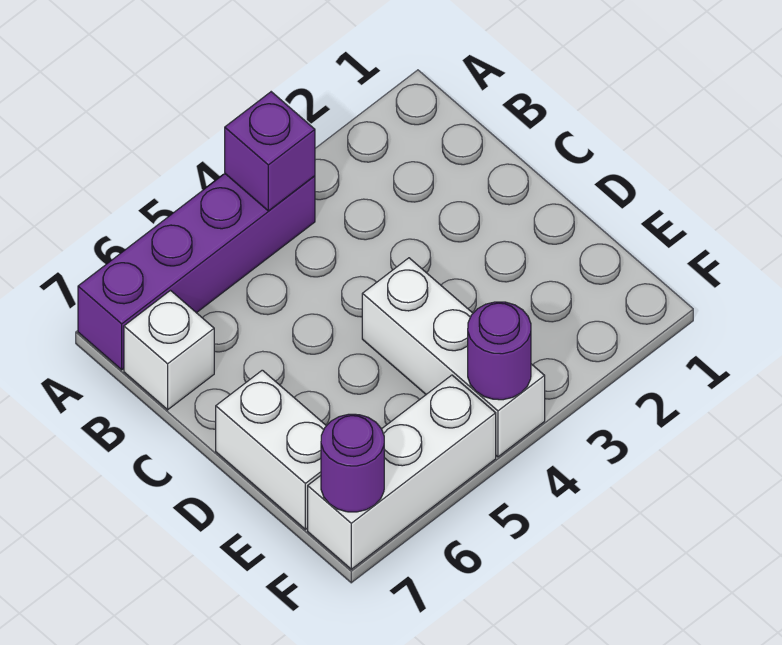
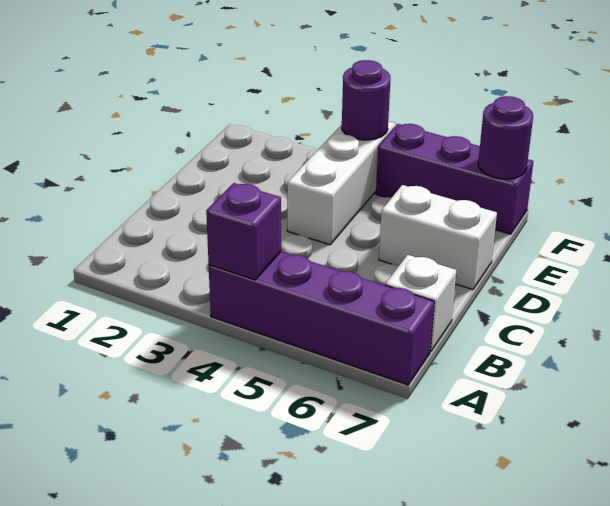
white 1x2 brick [216,370,326,529] -> white 1x2 brick turned to [379,185,497,290]
white 1x3 brick [308,375,496,569] -> purple 1x3 brick [376,124,533,234]

